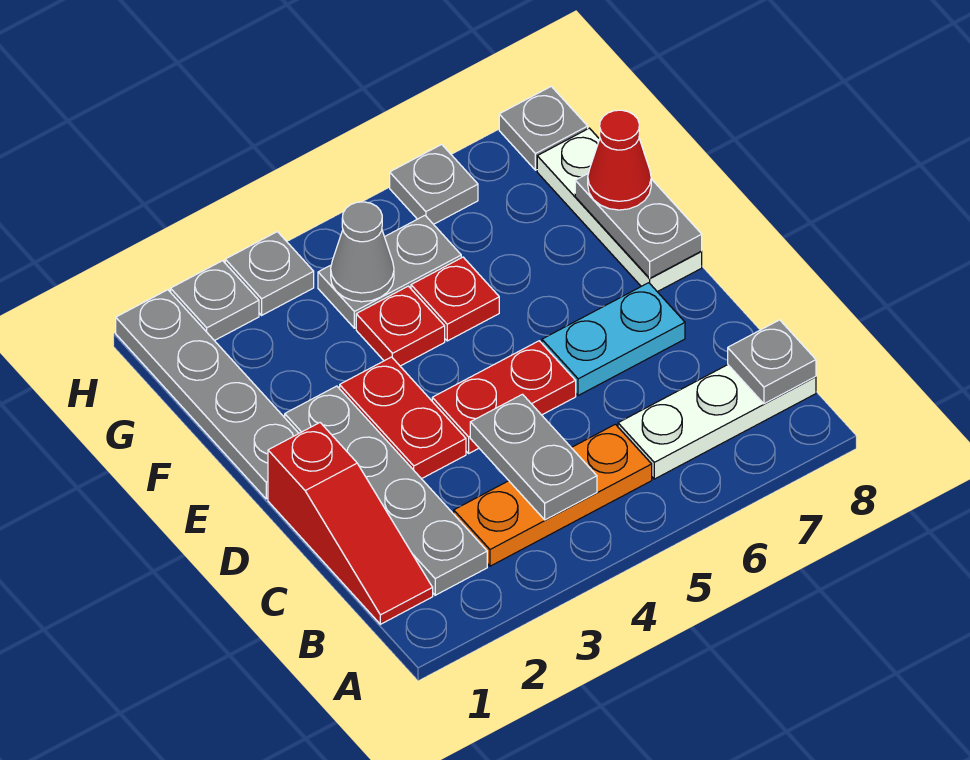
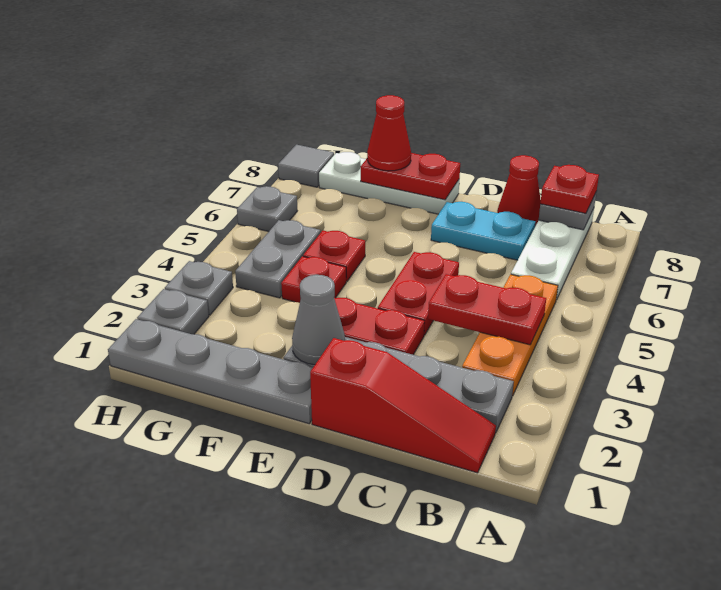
grey 1x2 plate [470,394,597,520] -> red 1x2 plate [428,274,546,345]
none -> red 1x1 plate [540,165,599,213]
none -> red 1x1 cone [497,155,541,226]
cyan 1x2 plate [542,283,685,396] -> cyan 1x2 plate turned to [431,202,536,260]
grey 1x2 plate [575,174,702,278] -> red 1x2 plate [361,153,460,200]
grey 1x1 cone [331,202,394,302] -> grey 1x1 cone moved to [292,275,345,365]
grey 1x1 plate [499,86,588,170] -> grey 1x1 tile [278,145,334,187]

